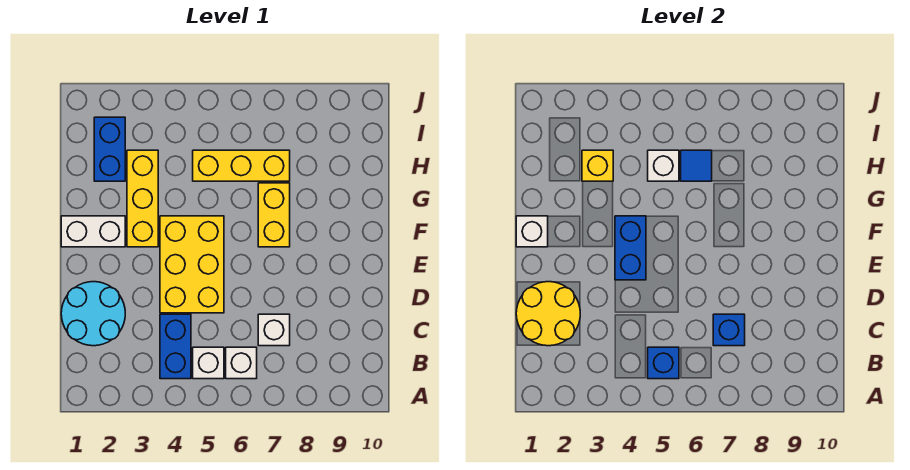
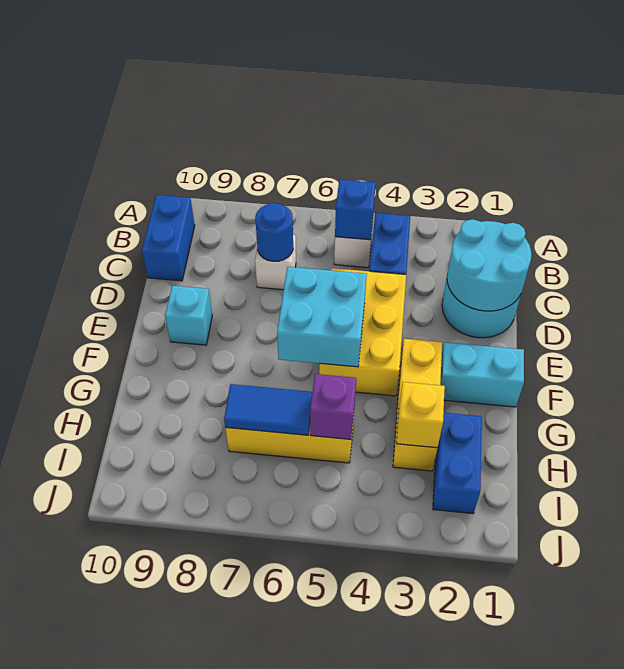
white 1x1 brick [226,347,257,379] -> none
yellow 2x2 round brick [516,282,580,346] -> cyan 2x2 round brick [447,219,532,311]
blue 1x1 brick [713,314,745,346] -> blue 1x1 round brick [255,203,293,261]
blue 1x2 brick [615,216,646,280] -> blue 1x2 brick moved to [142,195,195,281]
none -> cyan 2x2 brick [277,267,367,367]
none -> cyan 1x1 brick [165,286,212,345]
white 1x2 brick [61,216,125,247] -> cyan 1x2 brick [440,342,524,407]
white 1x1 brick [516,216,548,247] -> none
yellow 1x2 brick [258,183,290,247] -> none
white 1x1 brick [648,150,679,181] -> purple 1x1 brick [310,374,356,439]
blue 1x1 tile [681,150,712,181] -> blue 1x2 tile [224,384,313,435]

